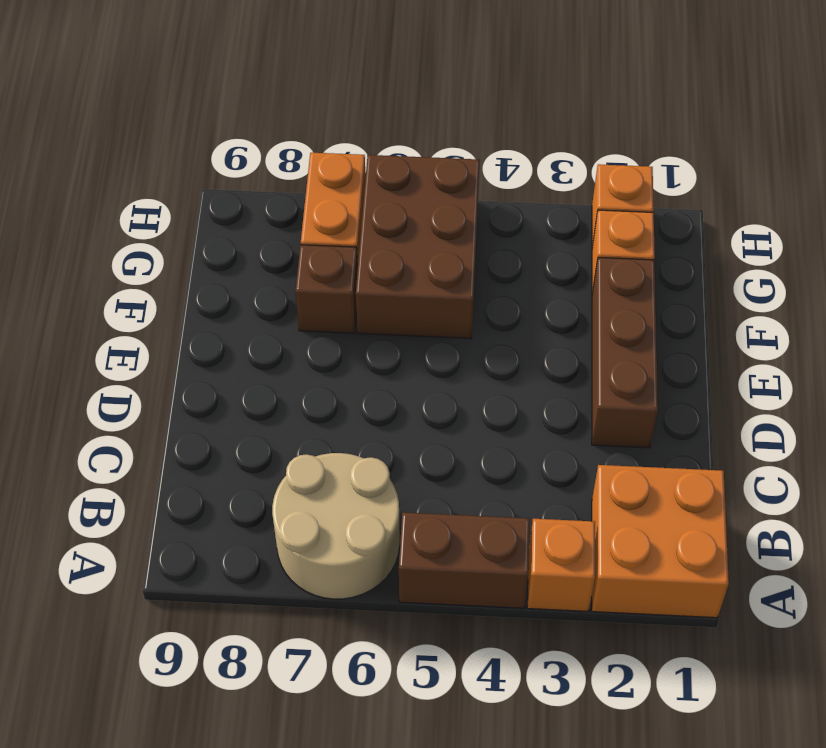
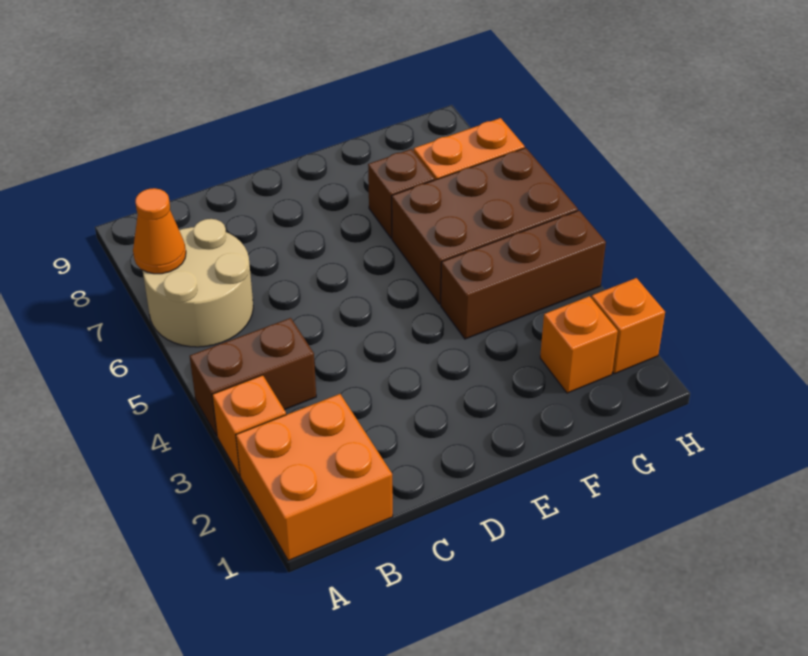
brown 1x2 brick [399,512,530,608] -> brown 1x2 brick turned to [190,318,316,436]
none -> orange 1x1 cone [133,188,186,274]
brown 1x3 brick [592,258,658,448] -> brown 1x3 brick moved to [441,211,606,339]

